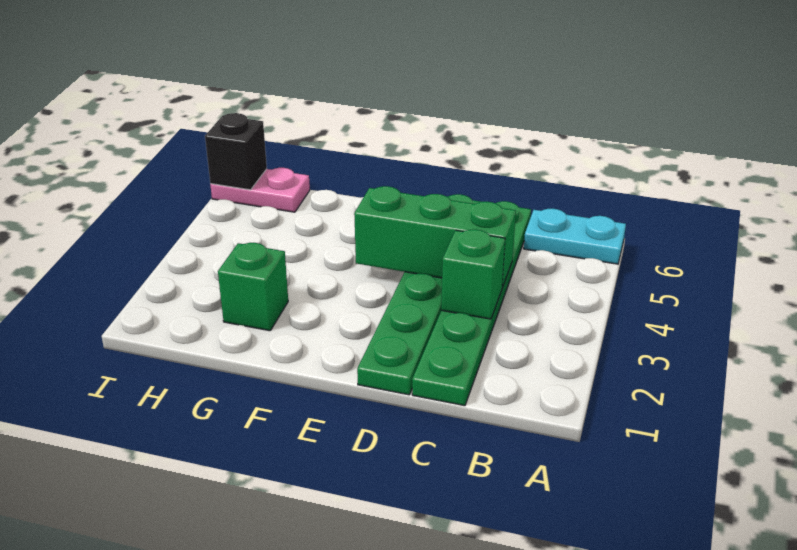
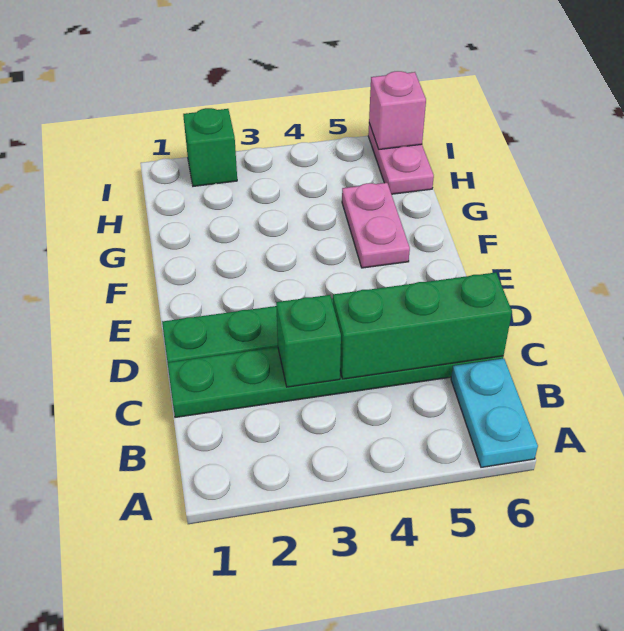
green 1x3 brick [354,186,516,288] -> green 1x3 brick turned to [333,272,512,379]
none -> pink 1x2 plate [342,183,410,268]
green 1x1 brick [218,243,288,331] -> green 1x1 brick moved to [183,108,237,186]
black 1x1 brick [205,113,267,190] -> pink 1x1 brick [369,71,426,149]

